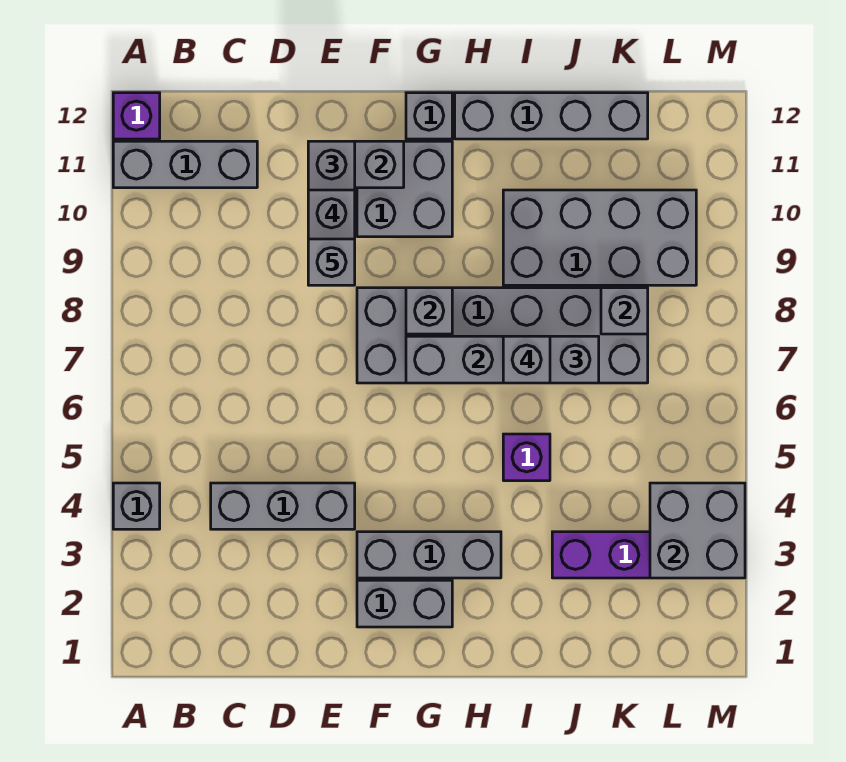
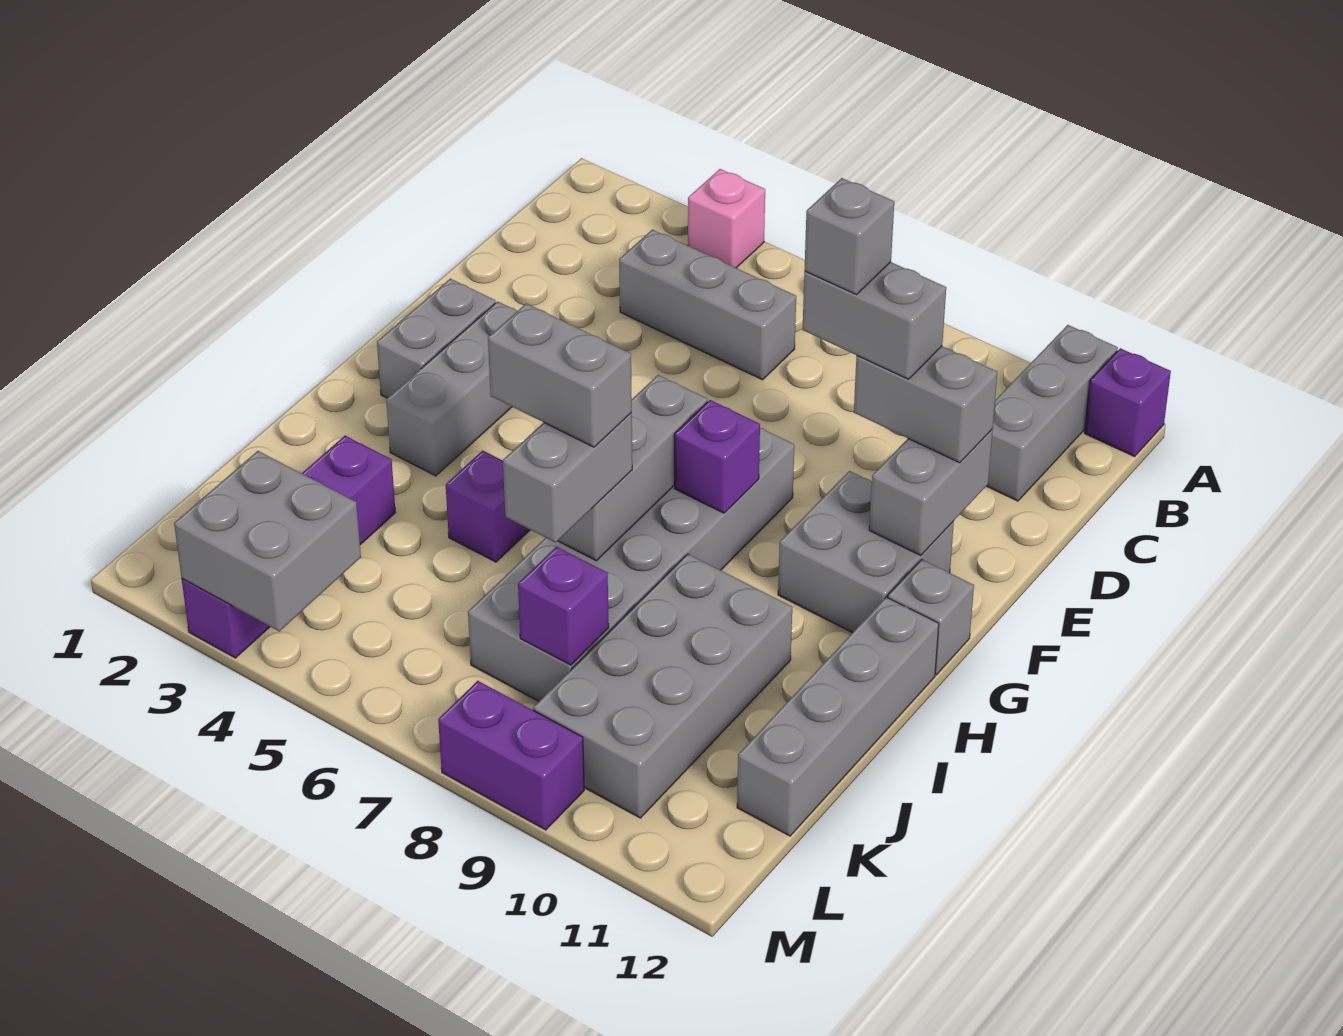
grey 1x1 brick [113,483,160,529] -> pink 1x1 brick [688,169,765,268]
grey 1x3 brick [211,483,355,529] -> grey 1x3 brick turned to [619,229,796,380]
grey 1x1 brick [406,288,452,334] -> purple 1x1 brick [675,400,760,513]
grey 1x1 brick [503,336,550,383] -> grey 1x2 brick [488,303,632,447]
grey 1x1 brick [601,288,648,334] -> purple 1x1 brick [518,547,609,665]
none -> purple 1x2 brick [438,681,584,830]

